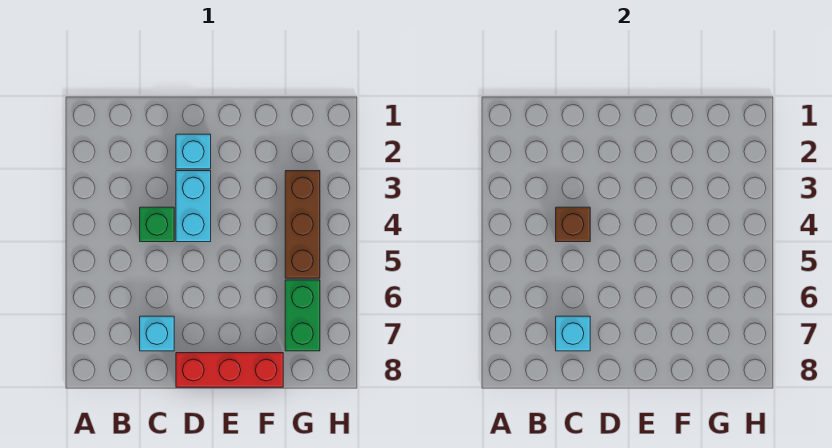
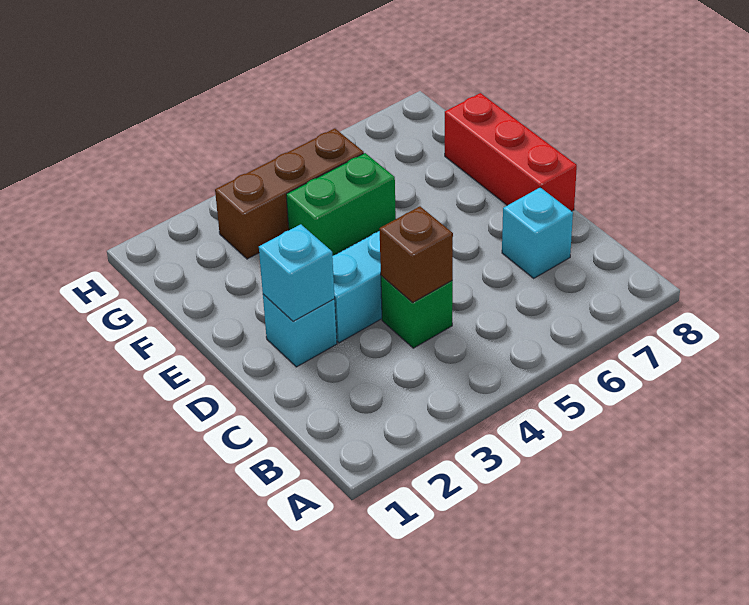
cyan 1x1 brick [556,316,590,351] -> cyan 1x1 brick moved to [259,224,335,321]
green 1x2 brick [285,280,320,351] -> green 1x2 brick moved to [286,153,396,256]

